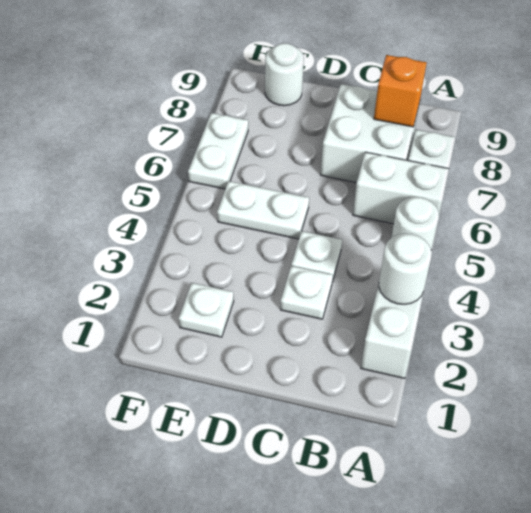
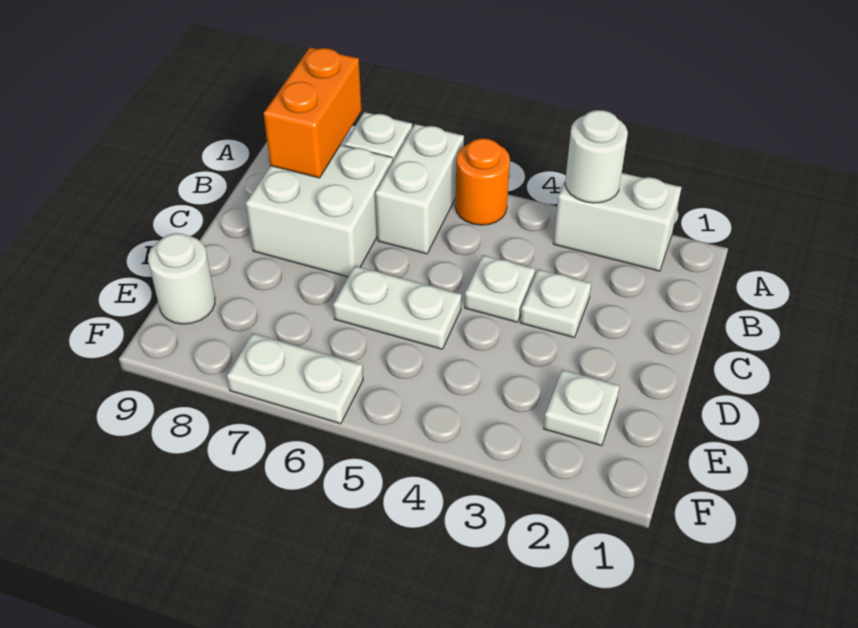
white 1x1 round brick [391,197,439,250] -> orange 1x1 round brick [455,138,510,225]
orange 1x1 brick [374,55,427,127] -> orange 1x2 brick [264,47,362,178]
white 1x2 plate [217,181,309,239] -> white 1x2 plate turned to [333,266,462,349]

